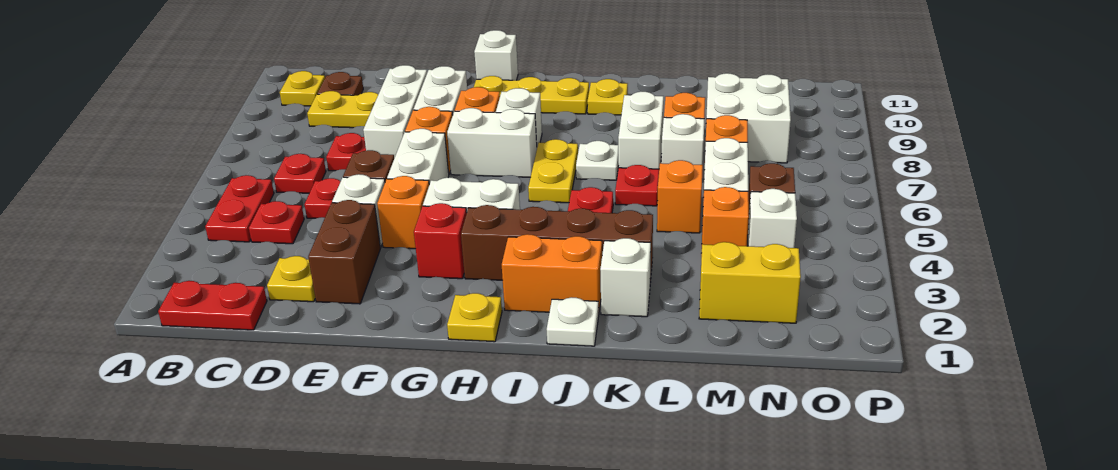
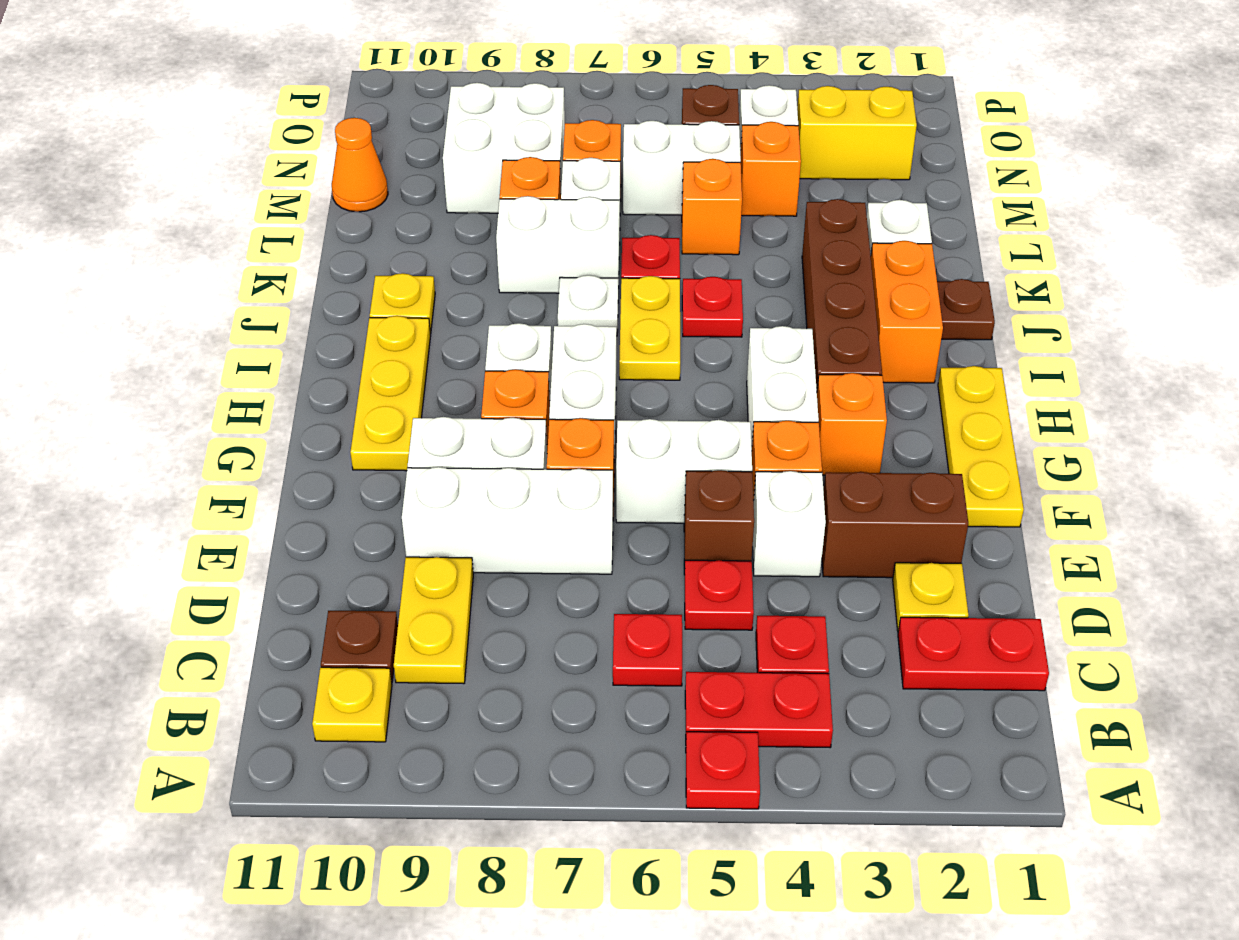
red 1x2 plate [158,281,267,330] -> red 1x2 plate turned to [898,617,1049,691]
red 1x1 plate [326,133,366,171] -> red 1x1 plate moved to [686,732,760,809]
red 1x1 brick [414,203,467,279] -> orange 1x1 brick [817,373,887,475]
white 1x1 brick [474,30,518,80] -> none
yellow 1x1 plate [447,293,502,342] -> yellow 1x3 plate [938,366,1024,527]
yellow 1x2 plate [528,139,578,203] -> yellow 1x2 plate turned to [619,276,680,380]
white 1x1 plate [547,297,599,346] -> brown 1x1 plate [937,279,995,340]
yellow 1x2 brick [699,242,801,323] -> yellow 1x2 brick turned to [797,86,917,180]
none -> orange 1x1 cone [332,118,388,212]

